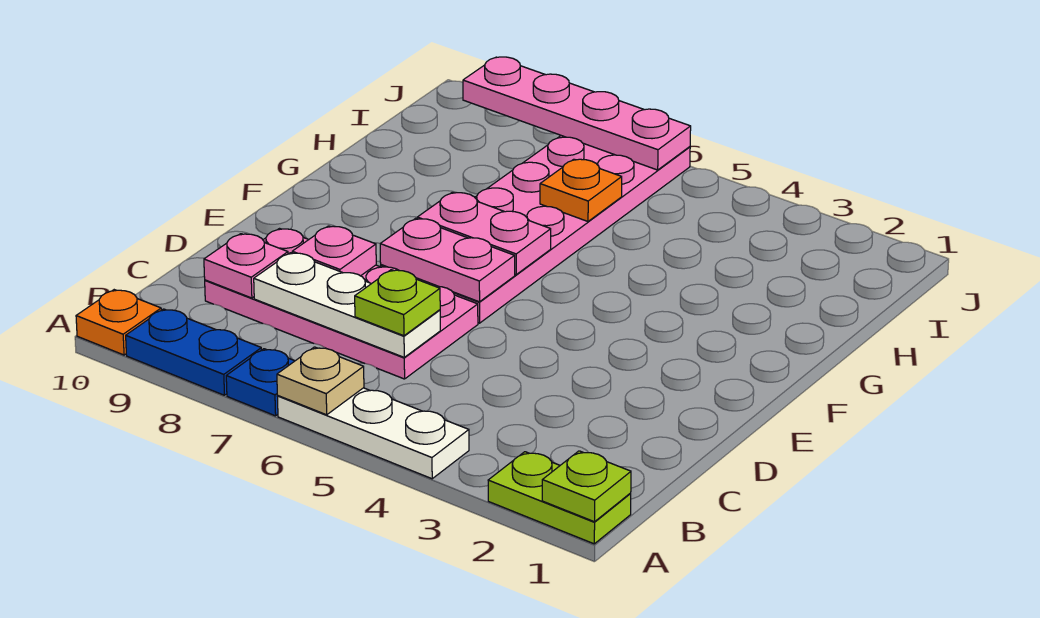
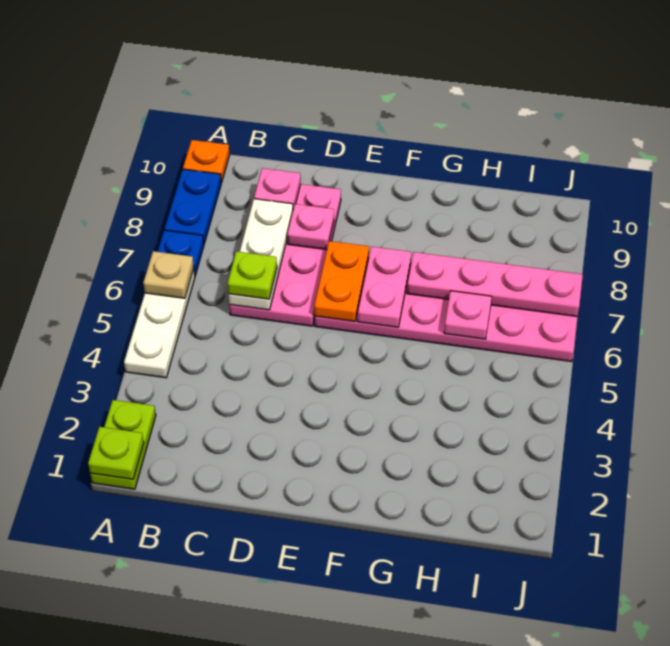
pink 1x2 plate [380,218,515,302] -> orange 1x2 plate [314,241,369,322]
orange 1x1 plate [540,159,622,221] -> pink 1x1 plate [444,291,492,339]
pink 1x4 plate [463,57,691,170] -> pink 1x4 plate turned to [407,252,583,317]

